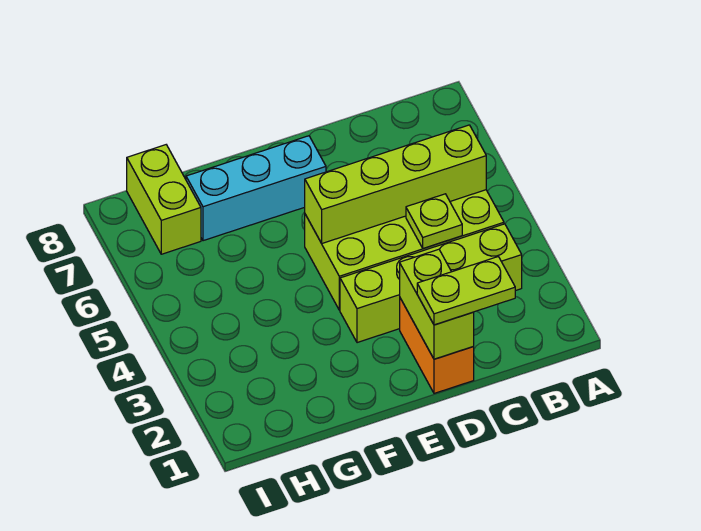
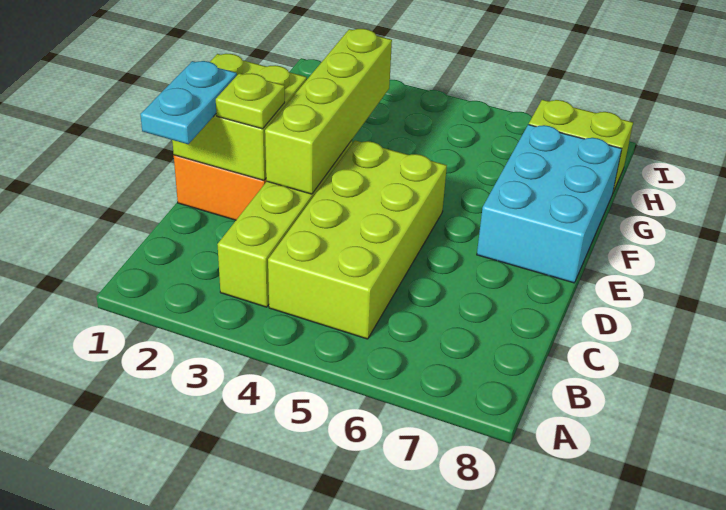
lime 1x4 brick [305,125,486,243] -> lime 1x4 brick moved to [265,29,392,194]
lime 1x2 plate [417,257,515,325] -> cyan 1x2 plate [140,61,237,144]
lime 1x1 plate [406,194,462,248] -> lime 1x1 plate moved to [216,73,285,129]
lime 1x2 brick [400,249,474,359] -> lime 2x2 brick [172,54,307,180]
cyan 1x3 brick [186,136,326,241] -> cyan 2x3 brick [477,124,622,283]

